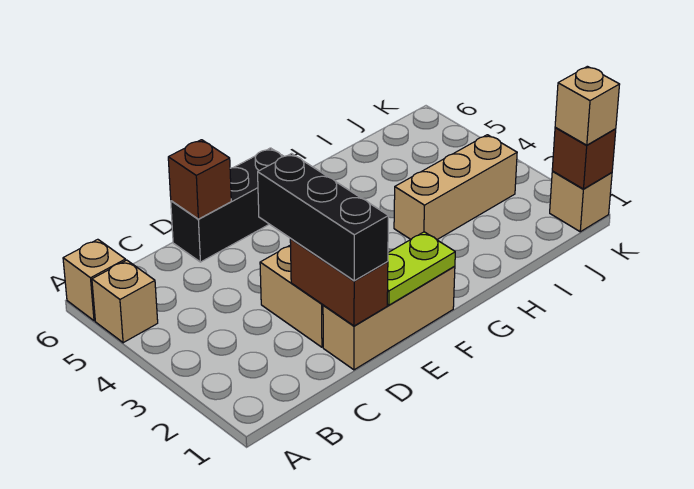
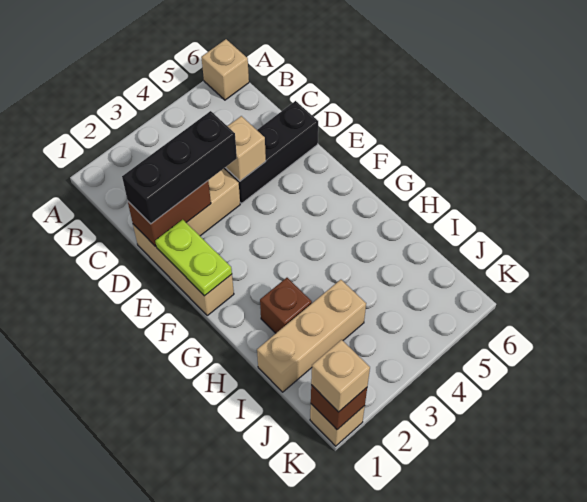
tan 1x1 brick [92,260,158,343] -> tan 1x1 brick moved to [225,116,266,181]
black 1x3 brick [171,148,284,262] -> black 1x3 brick turned to [224,101,318,203]
brown 1x1 brick [168,140,231,219] -> brown 1x1 brick moved to [260,278,312,333]
tan 1x3 brick [394,135,517,239] -> tan 1x3 brick turned to [257,280,366,392]

